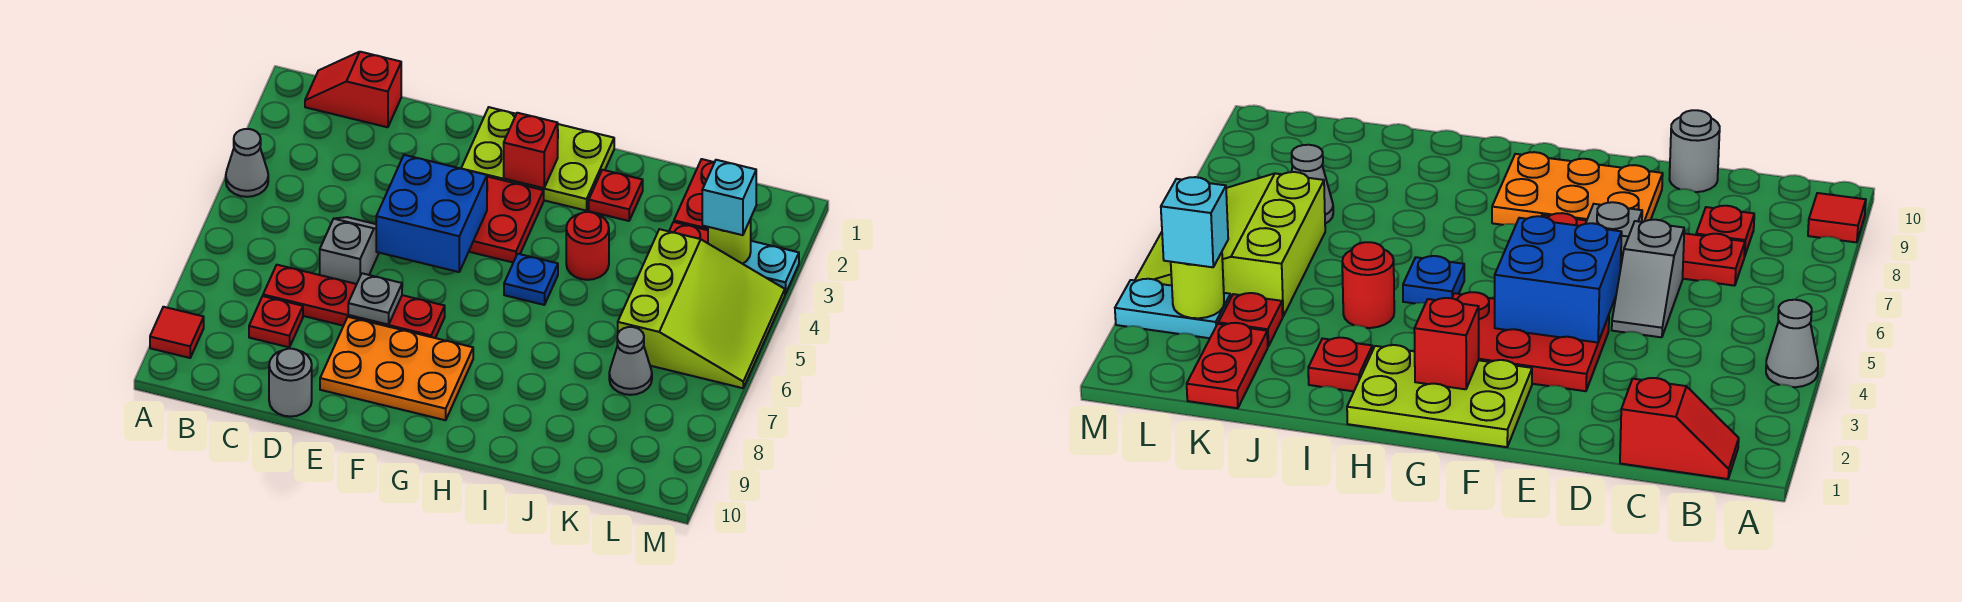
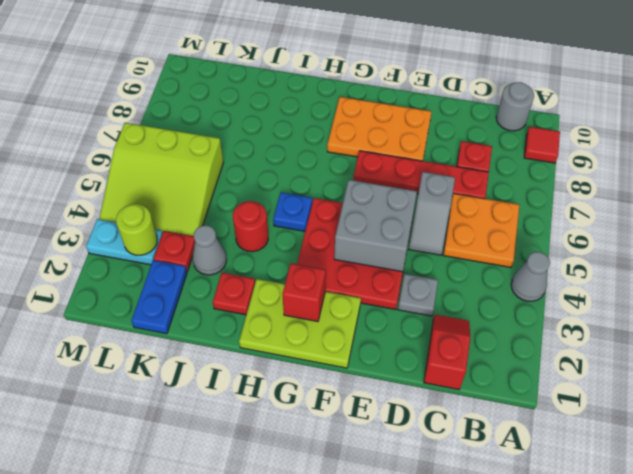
red 1x2 slope [305,52,401,127] -> red 1x2 slope turned to [424,315,470,390]
none -> orange 2x2 plate [443,194,519,267]
grey 1x1 round brick [269,349,312,417] -> grey 1x1 round brick moved to [496,82,534,131]
red 2x3 plate [469,177,544,262] -> red 3x3 plate [297,198,403,310]
blue 2x2 brick [376,155,487,272] -> grey 2x2 brick [334,180,417,272]
grey 1x1 plate [348,273,402,325] -> grey 1x1 plate moved to [398,274,438,316]
red 1x2 plate [674,159,715,230] -> blue 1x2 plate [131,260,187,334]
lime 3x3 slope [618,229,785,388] -> lime 3x3 slope turned to [99,123,223,236]
grey 1x1 cone [609,327,652,395] -> grey 1x1 cone moved to [192,225,226,275]
cyan 1x1 brick [702,160,756,235] -> none

